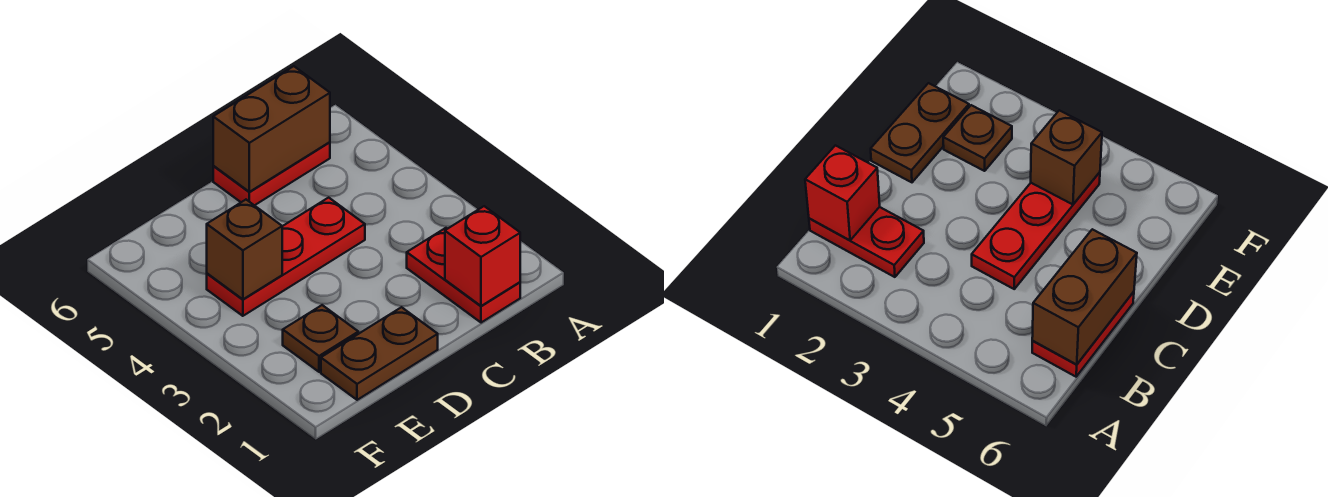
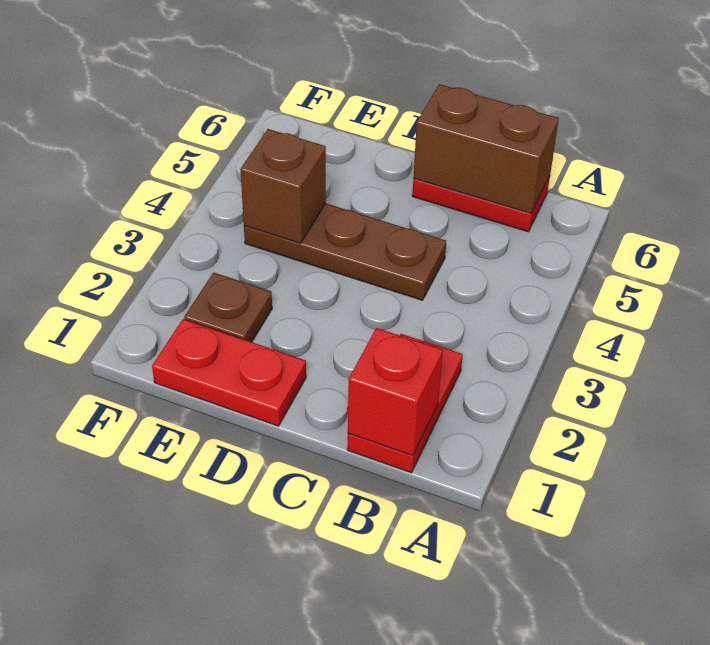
red 1x3 plate [207,198,365,316] -> brown 1x3 plate [244,203,446,300]
brown 1x2 plate [321,307,438,400] -> red 1x2 plate [152,319,306,426]

